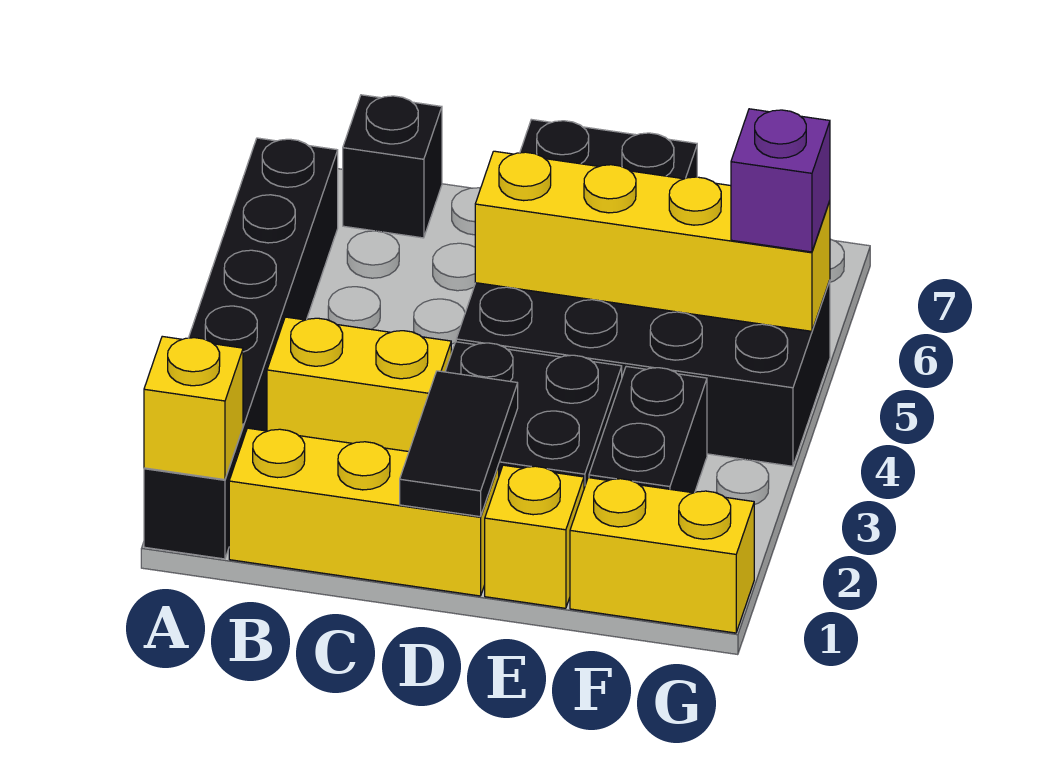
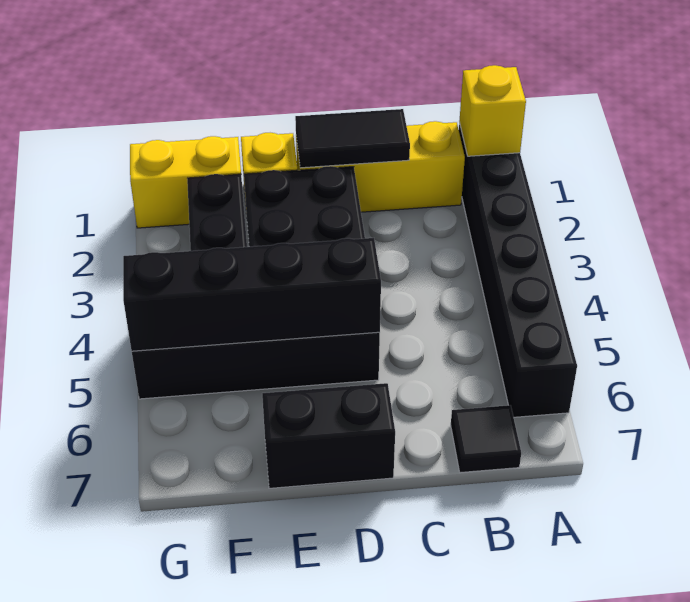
yellow 1x2 brick [267,317,451,452] -> none
black 1x1 brick [343,95,442,238] -> black 1x1 tile [451,405,521,473]
black 1x2 tile [400,371,518,517] -> black 1x2 tile turned to [295,109,410,168]
yellow 1x4 brick [475,151,830,331] -> black 1x4 brick [123,238,381,351]
purple 1x1 brick [731,109,830,252] -> none

